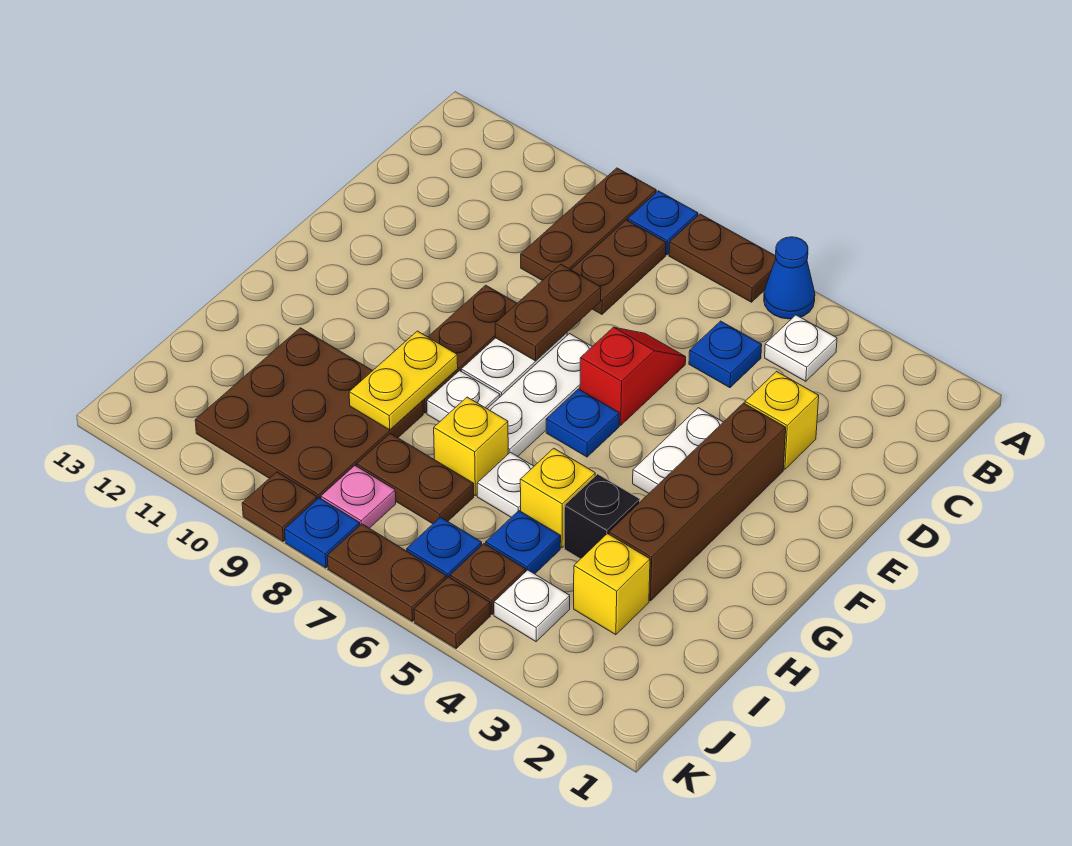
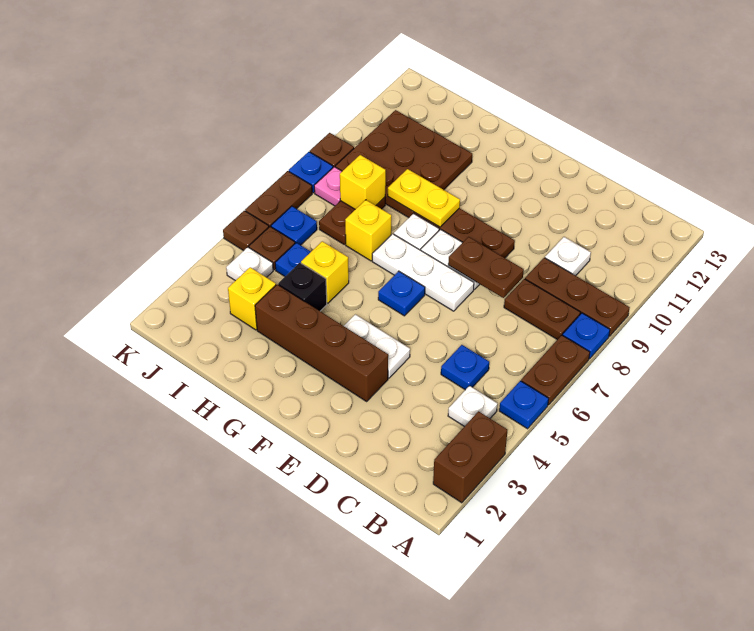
none -> brown 1x2 brick [433,411,507,503]
blue 1x1 cone [764,237,815,319] -> blue 1x1 plate [499,381,549,429]
yellow 1x1 brick [745,372,819,469] -> yellow 1x1 brick moved to [340,155,386,209]
red 1x2 slope [580,327,686,425] -> none
white 1x1 plate [477,452,534,517] -> white 1x1 plate moved to [545,237,591,276]

